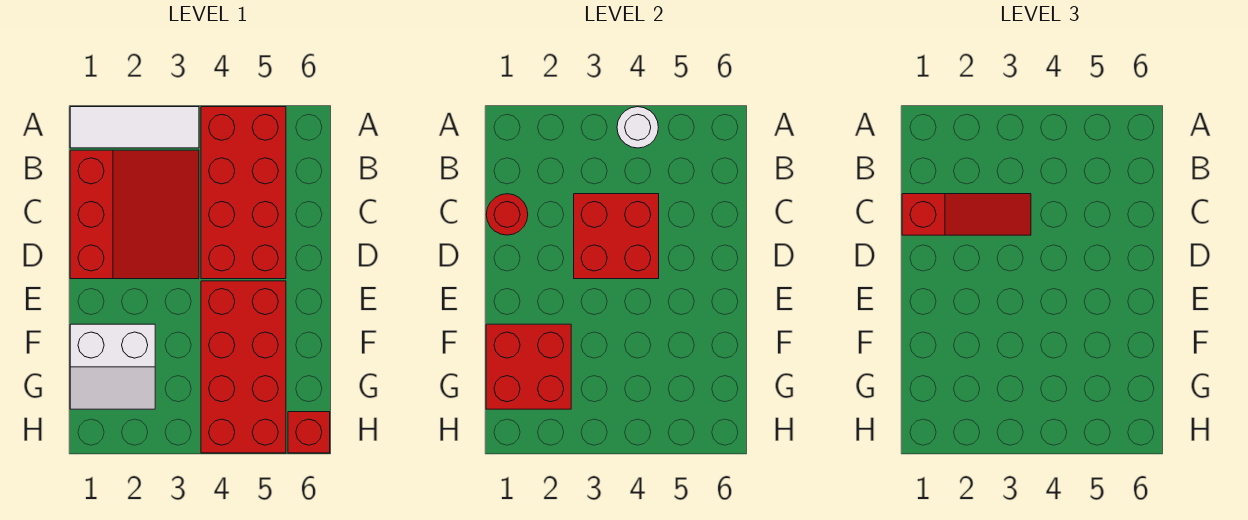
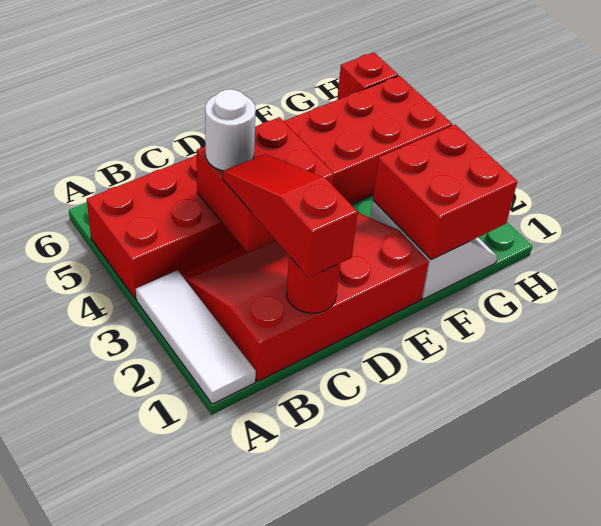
white 1x1 round brick [617,107,658,148] -> white 1x1 round brick moved to [205,89,256,171]
red 3x3 slope [70,150,199,279] -> red 3x4 slope [181,213,429,382]

